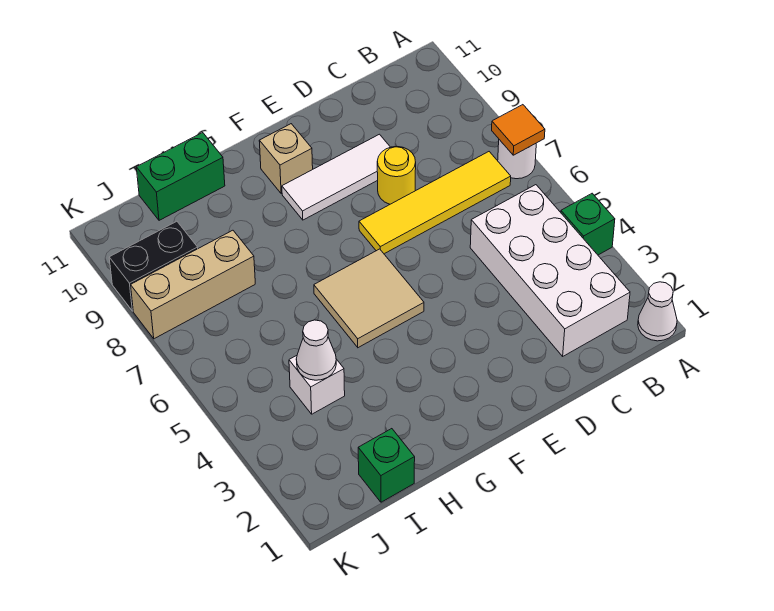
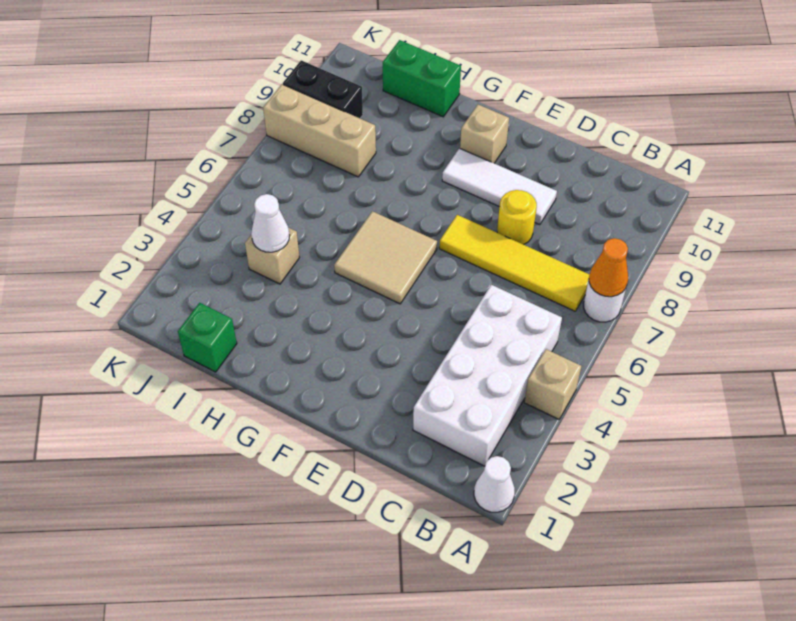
green 1x1 brick [561,193,615,255] -> tan 1x1 brick [524,349,581,419]
orange 1x1 tile [492,105,545,155] -> orange 1x1 cone [589,238,628,297]
white 1x1 brick [289,356,345,414] -> tan 1x1 brick [245,228,299,284]

